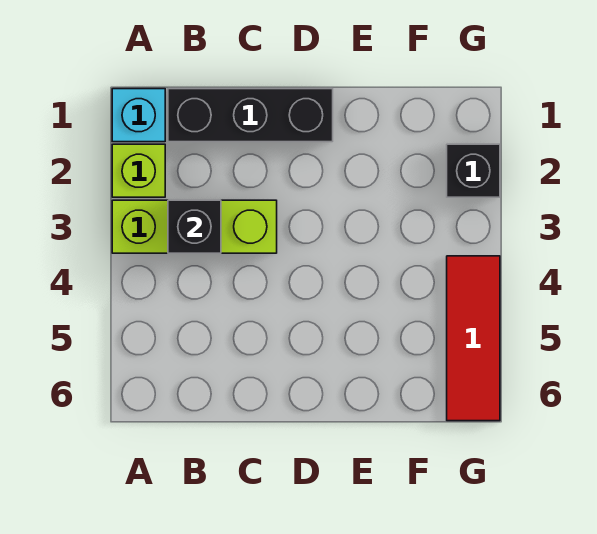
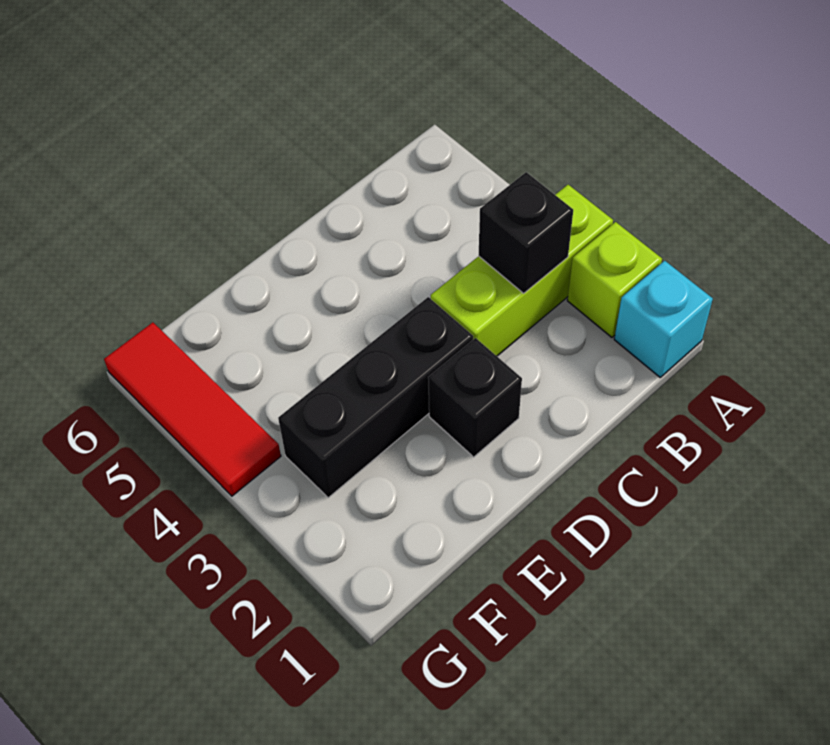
black 1x3 brick [168,89,333,142] -> black 1x3 brick moved to [278,297,473,498]
black 1x1 brick [447,144,500,197] -> black 1x1 brick moved to [428,338,522,457]

